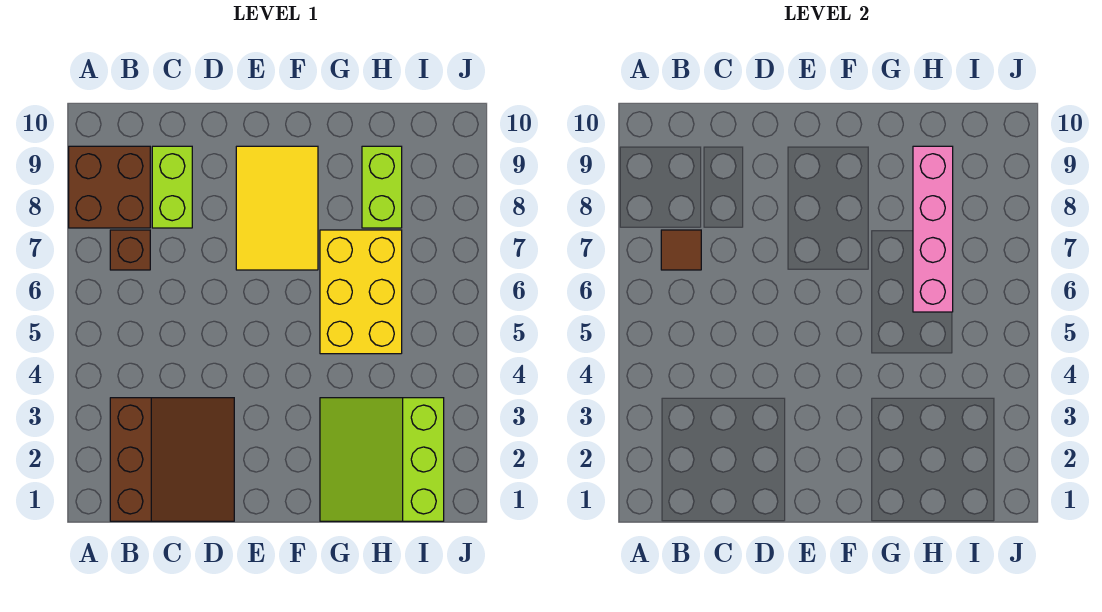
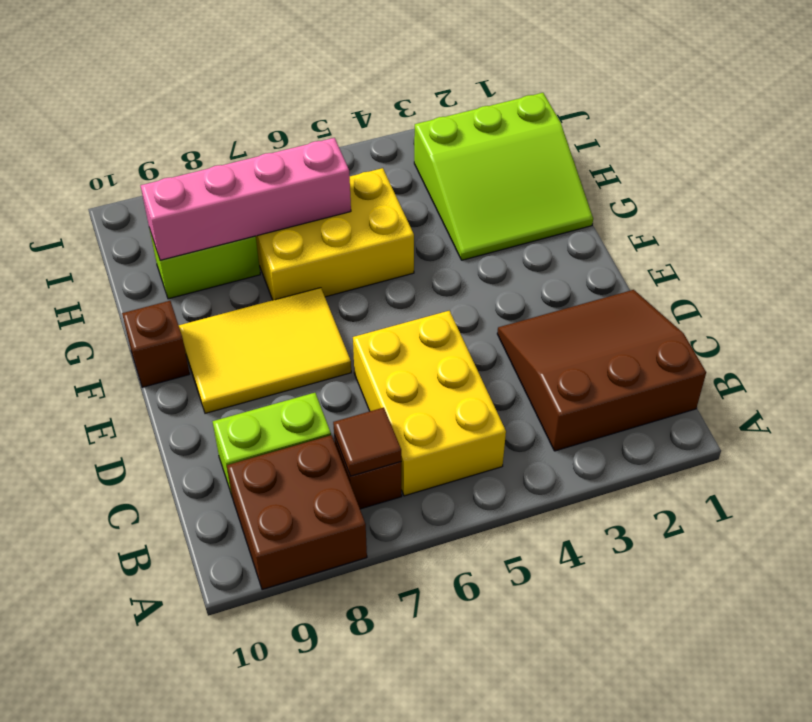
none -> yellow 2x3 brick [353,311,506,496]
none -> brown 1x1 brick [122,301,190,387]

